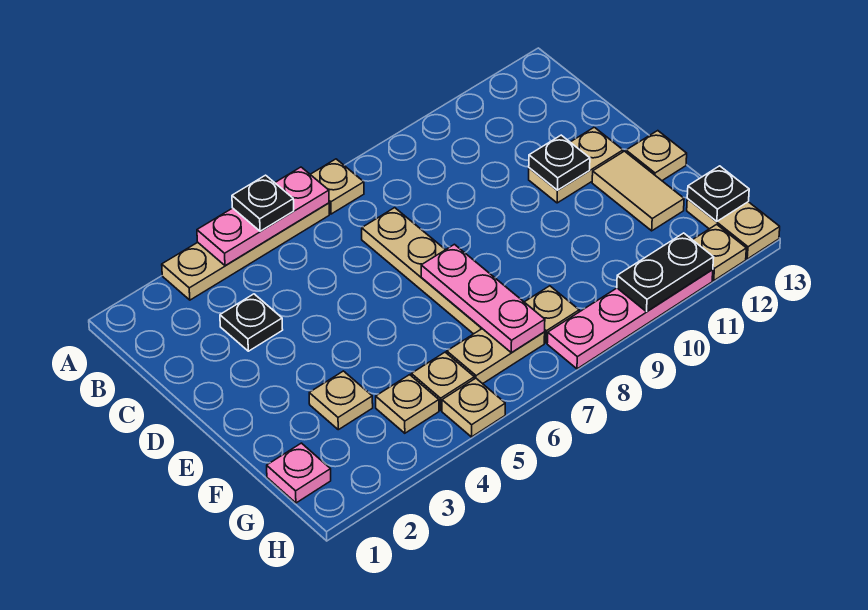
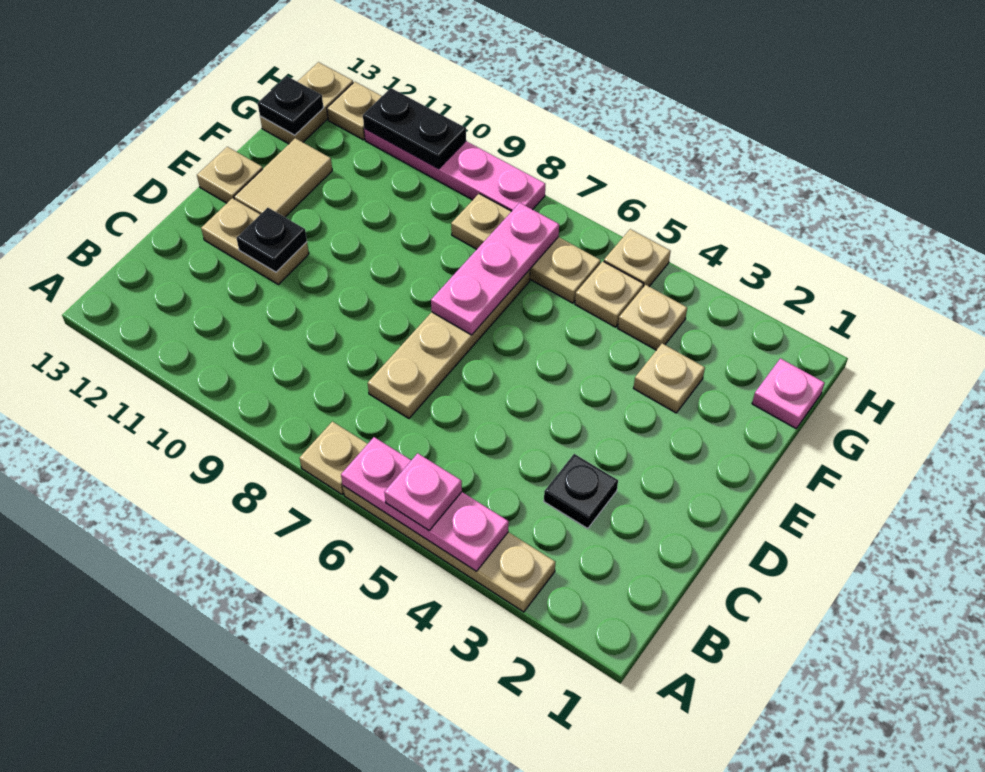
black 1x1 plate [232,175,294,231] -> pink 1x1 plate [384,453,462,530]

